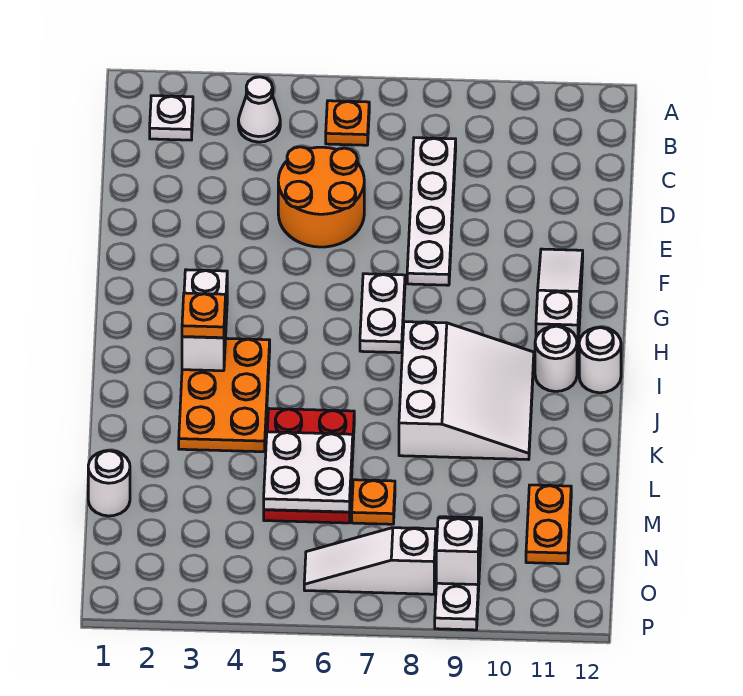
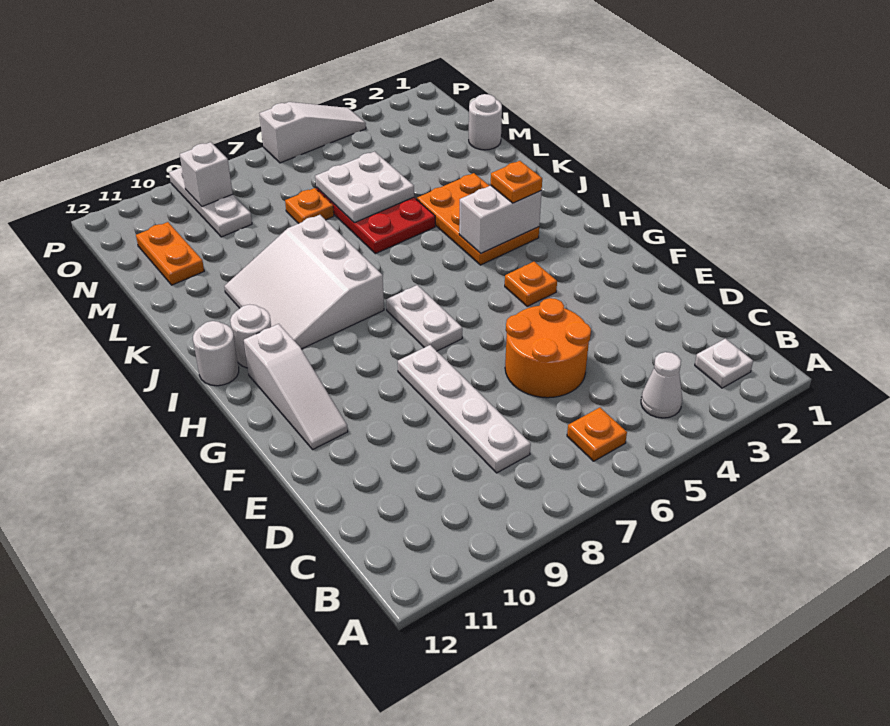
none -> orange 1x1 plate [505,262,557,306]
white 1x2 brick [182,270,227,371] -> white 1x2 brick turned to [459,186,542,253]
white 1x3 slope [304,528,436,594] -> white 1x3 slope moved to [259,102,366,163]

